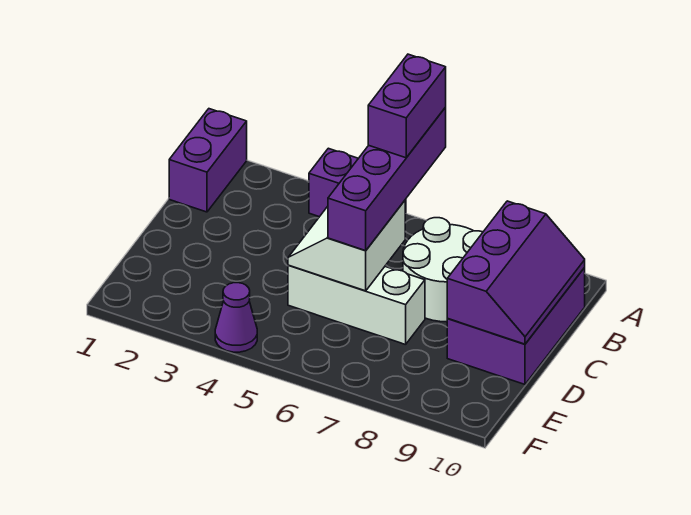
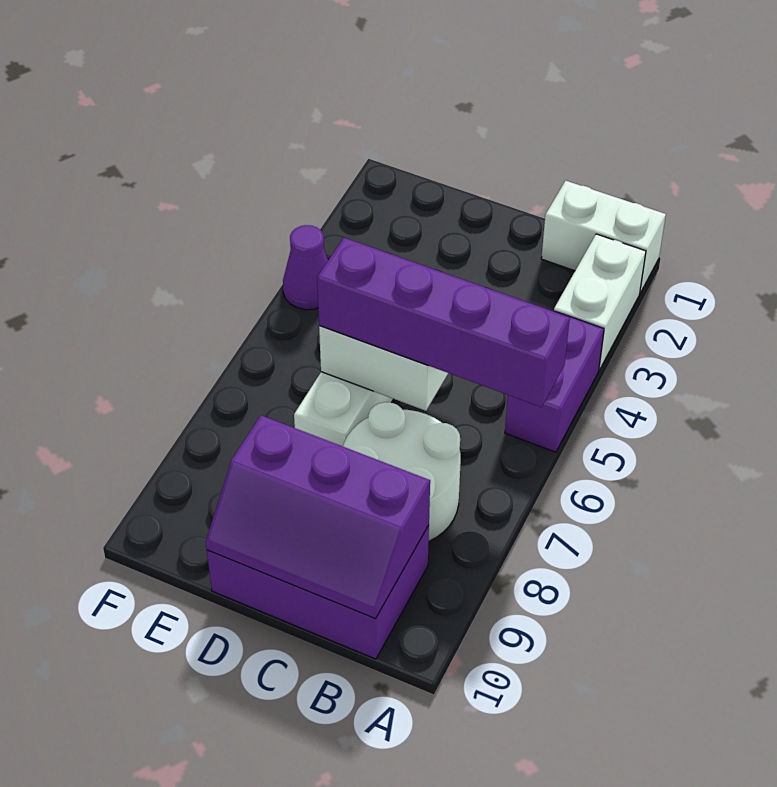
purple 1x2 brick [169,109,247,212] -> white 1x2 brick [541,181,666,293]
none -> white 1x2 brick [554,234,646,370]
purple 1x2 brick [368,54,446,158] -> none

